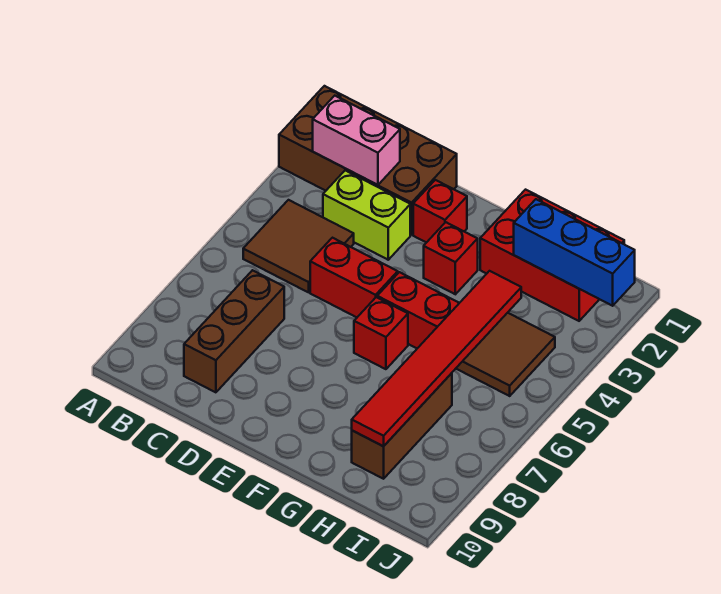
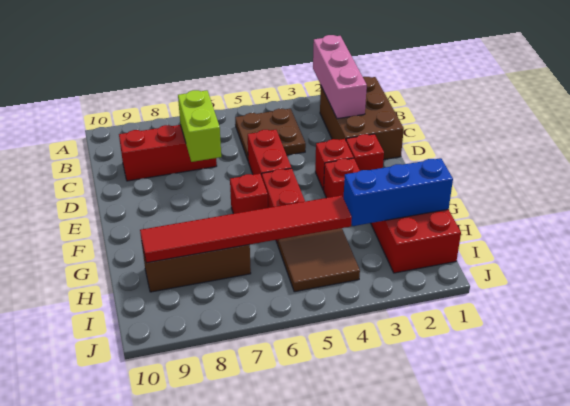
brown 2x4 brick [279,86,457,235] -> brown 2x3 brick [320,77,404,160]
pink 1x2 brick [313,96,400,185] -> pink 1x3 brick [313,35,367,119]
brown 2x2 tile [243,200,354,292] -> brown 2x2 plate [235,109,306,160]
lime 1x2 brick [323,170,410,260] -> lime 1x2 brick moved to [178,90,221,162]
brown 1x3 brick [184,270,284,392] -> red 1x3 brick [119,125,217,181]
none -> red 1x1 brick [315,139,354,190]
blue 1x3 brick [514,199,635,306] -> blue 1x3 brick turned to [344,158,453,226]

